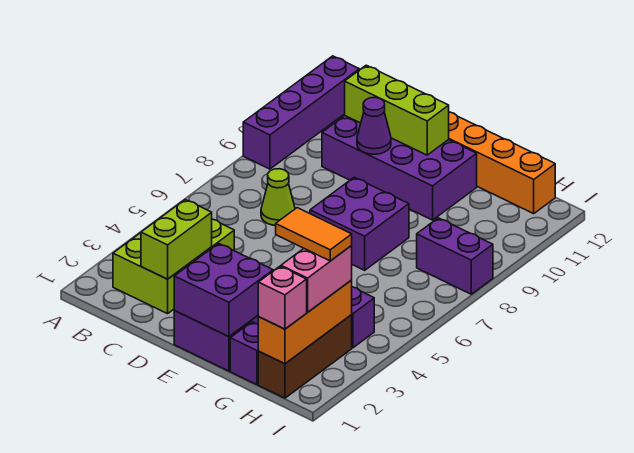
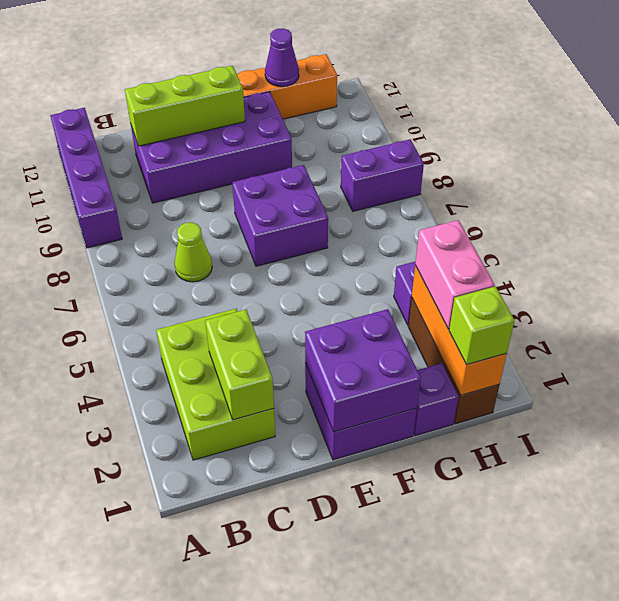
purple 1x1 cone [357,97,391,154] -> purple 1x1 cone moved to [265,29,299,87]
orange 1x2 tile [276,208,352,261] -> none
pink 1x1 brick [258,266,307,329] -> lime 1x1 brick [449,286,514,365]

